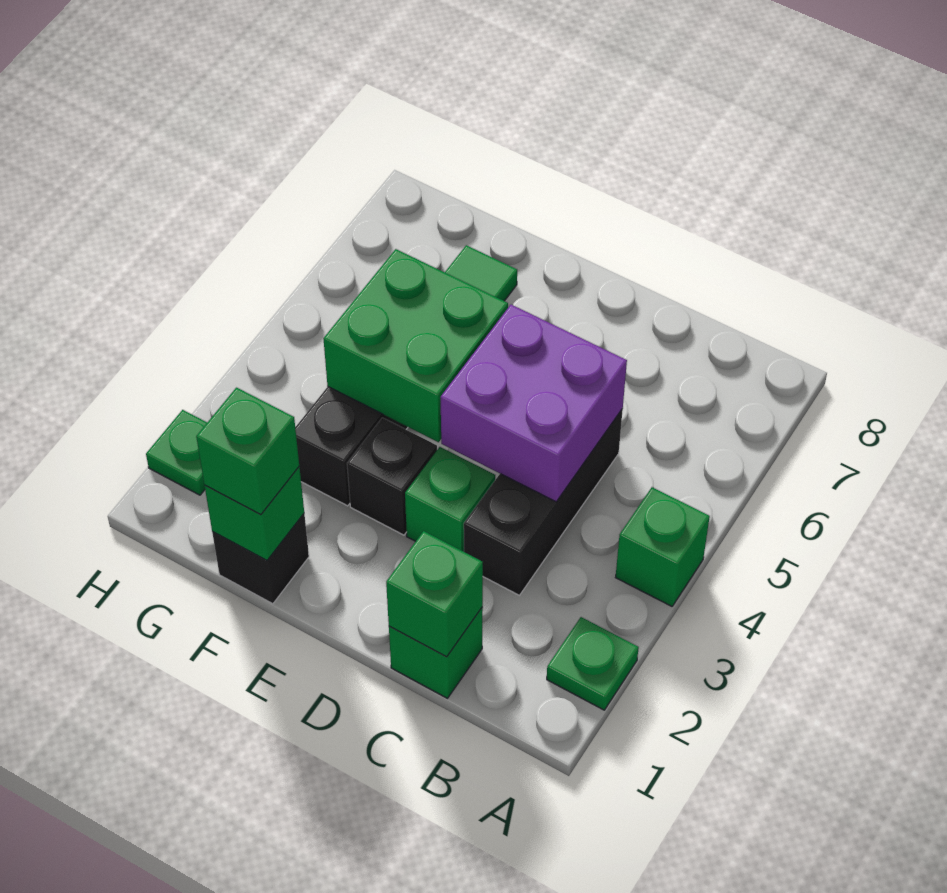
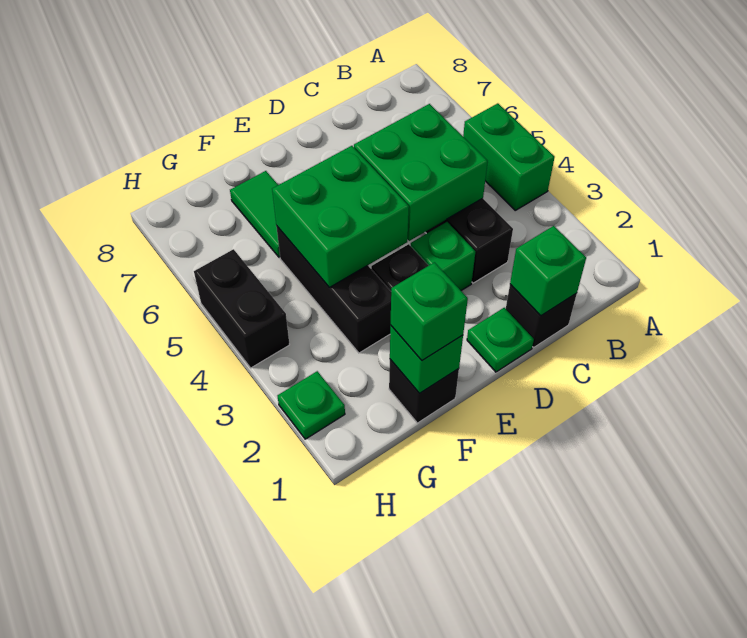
green 1x1 plate [547,617,639,710] -> green 1x1 plate moved to [467,308,534,372]
green 1x1 brick [616,487,710,606] -> green 1x2 brick [463,103,555,210]
green 1x1 brick [389,607,483,698] -> black 1x1 brick [506,284,577,347]
purple 2x2 brick [440,305,627,502] -> green 2x2 brick [354,104,488,241]
none -> black 1x2 brick [194,249,290,368]

